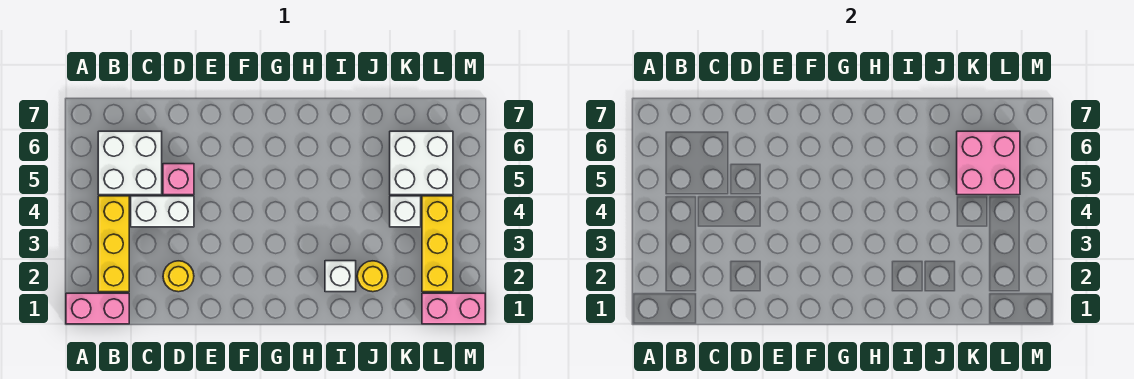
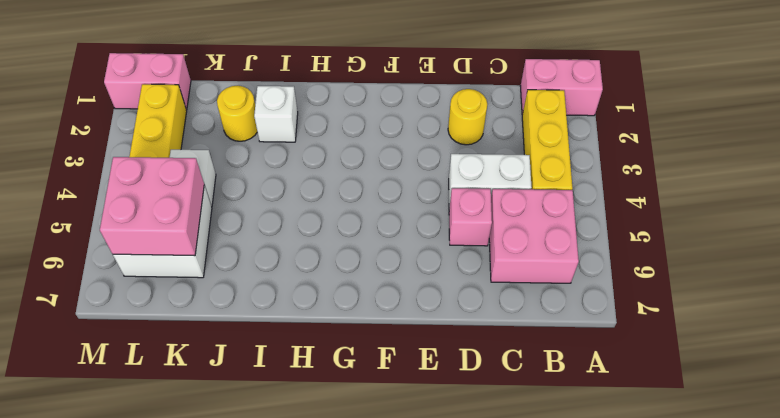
white 2x2 brick [98,131,162,195] -> pink 2x2 brick [489,189,579,283]

